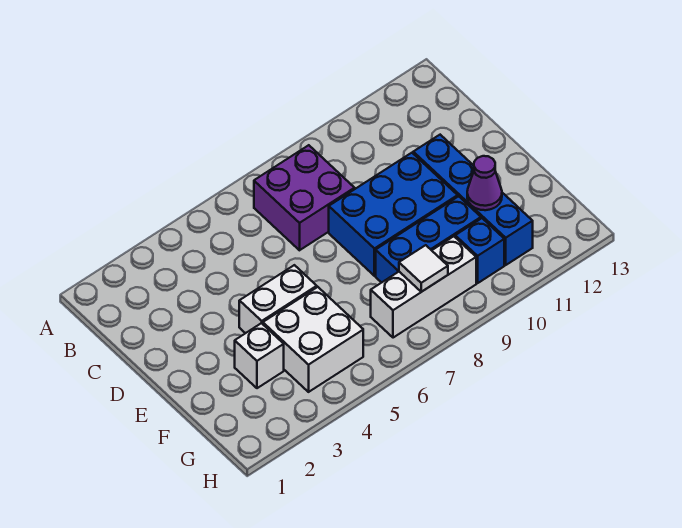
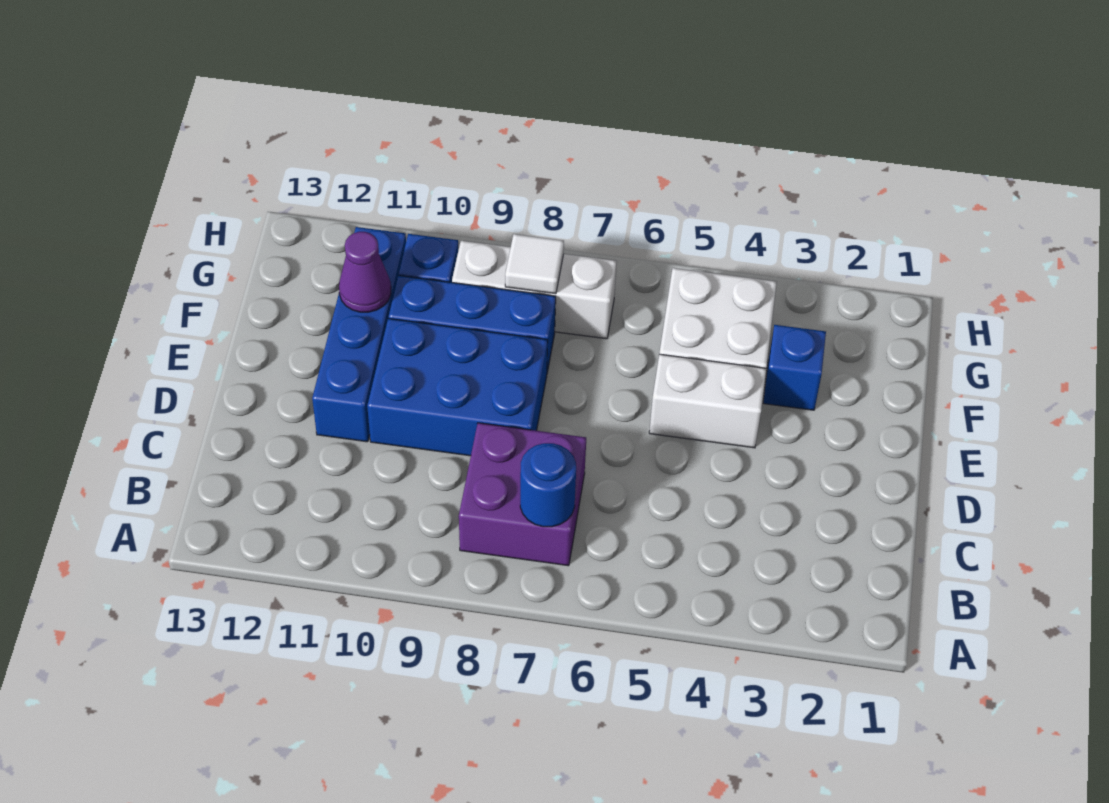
none -> blue 1x1 round brick [520,443,576,527]
white 1x1 brick [235,323,284,388] -> blue 1x1 brick [763,325,826,410]

